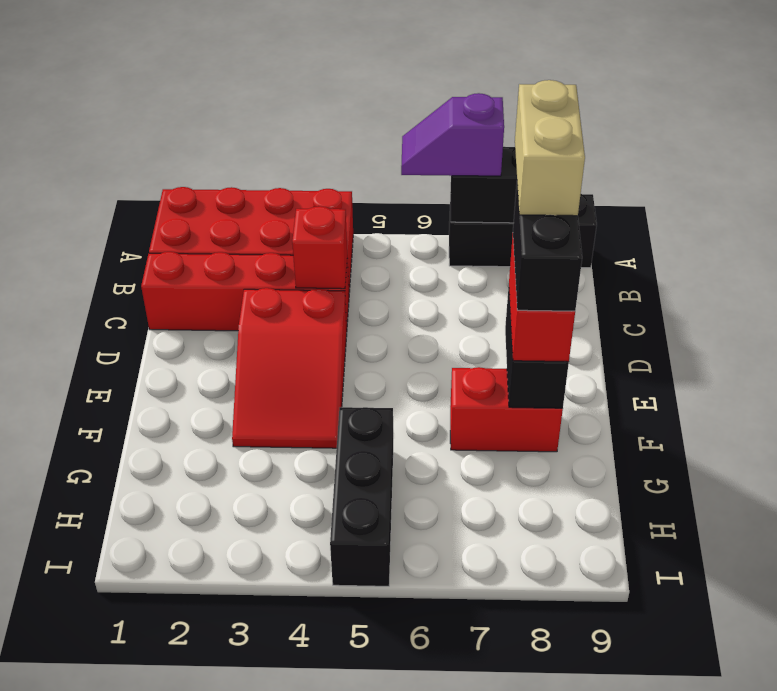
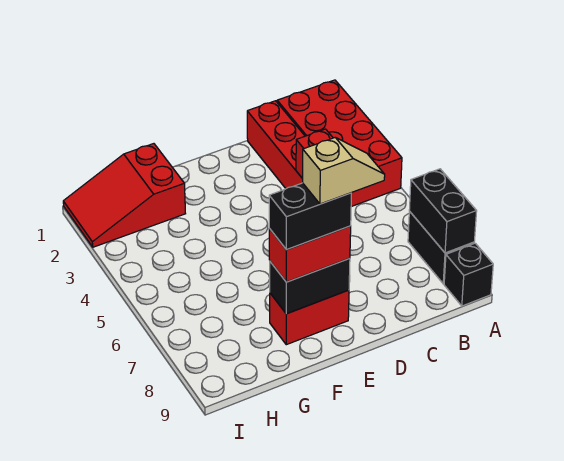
purple 1x2 slope [401,93,504,176] -> none
red 2x3 slope [232,288,347,448] -> red 2x3 slope moved to [63,144,186,247]
tan 1x2 brick [515,80,585,216] -> tan 1x2 slope [302,138,385,204]
red 1x2 brick [450,367,563,452] -> red 1x2 brick turned to [270,290,349,345]
black 1x3 brick [330,407,393,586] -> none

